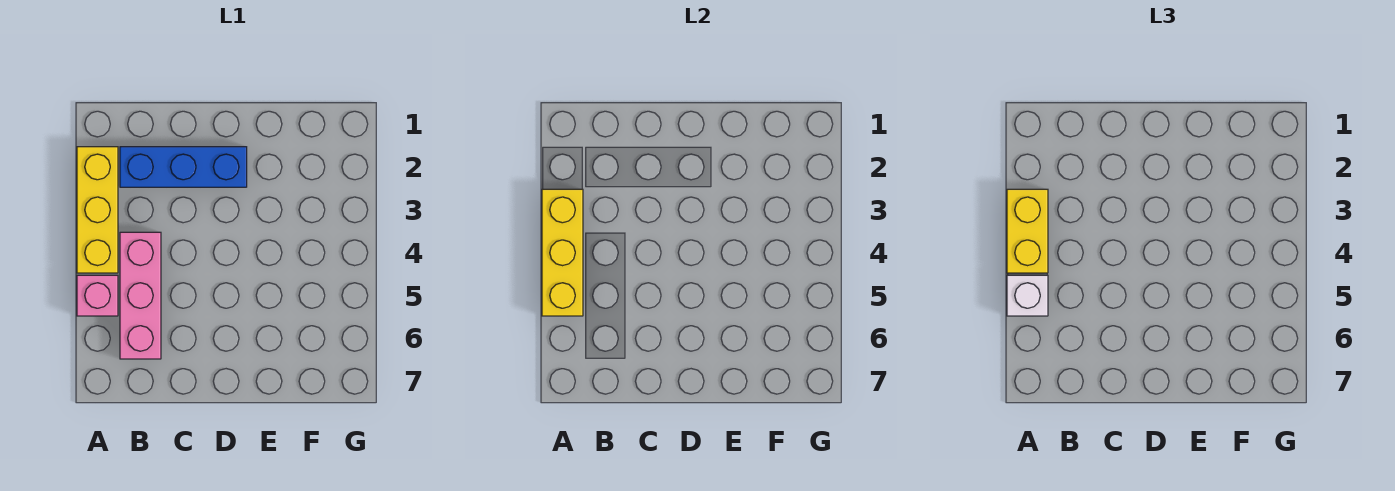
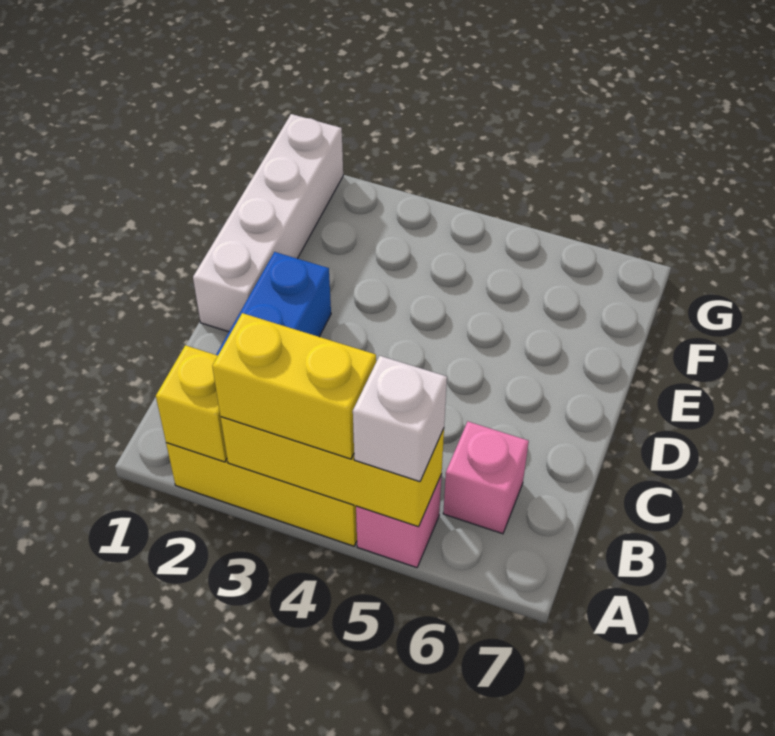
none -> yellow 1x1 brick [156,345,227,462]
pink 1x3 brick [120,232,161,359] -> pink 1x1 brick [443,422,529,534]
none -> white 1x4 brick [193,114,343,332]

